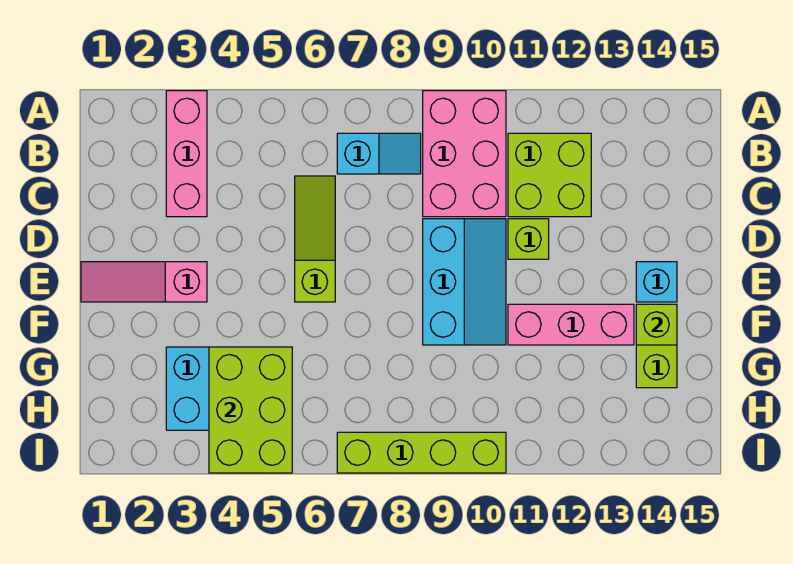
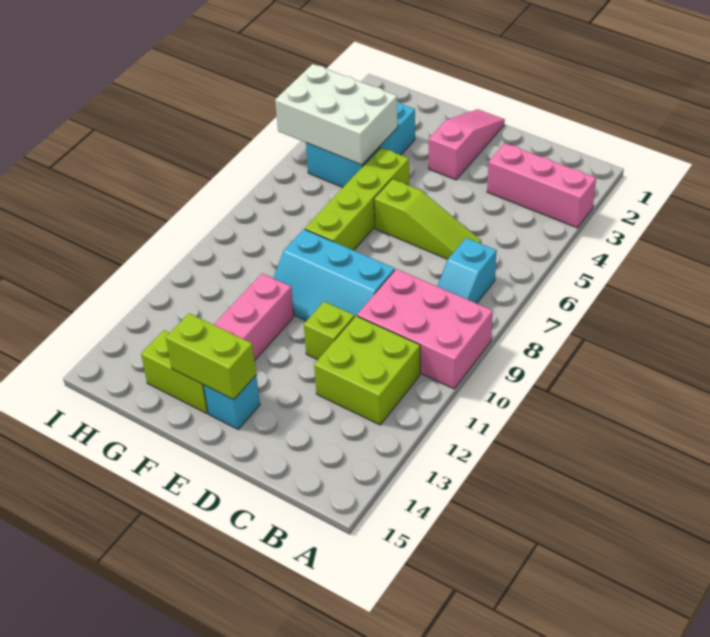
lime 1x1 brick [636,304,677,345] -> lime 1x2 brick [166,313,256,400]
lime 2x3 brick [209,347,292,473] -> white 2x3 brick [275,64,398,165]
lime 1x4 brick [337,432,506,473] -> lime 1x4 brick moved to [305,148,409,250]

